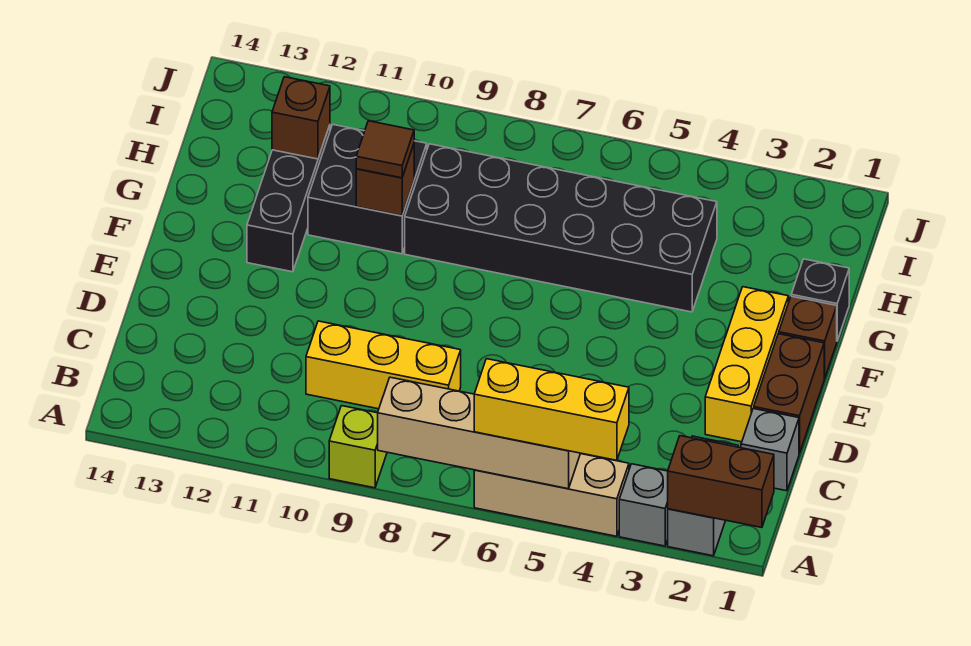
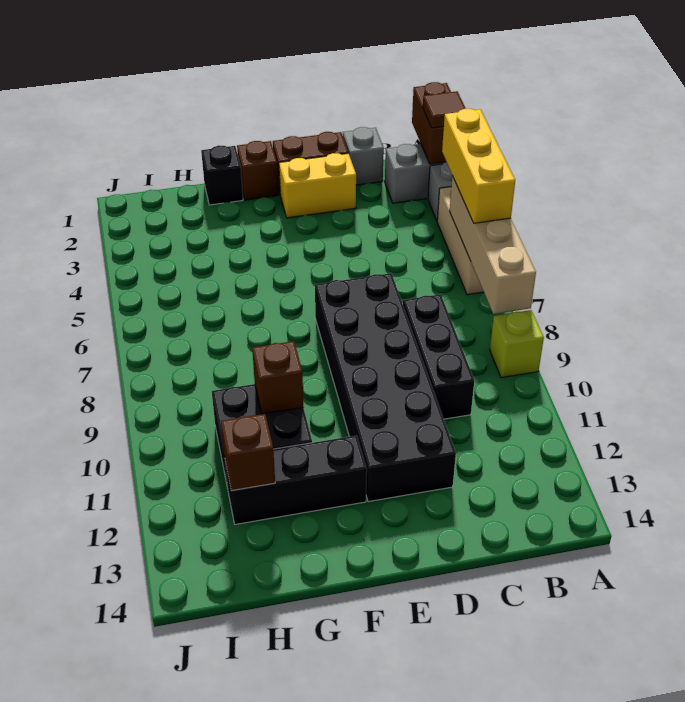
yellow 1x3 brick [306,321,461,409] -> black 1x3 brick [403,294,474,419]
yellow 1x3 brick [705,287,788,442] -> yellow 1x2 brick [279,153,356,218]
black 2x6 brick [405,144,717,312] -> black 2x6 brick moved to [315,273,456,502]
brown 1x1 tile [356,121,414,178] -> brown 1x1 tile moved to [423,91,466,128]

